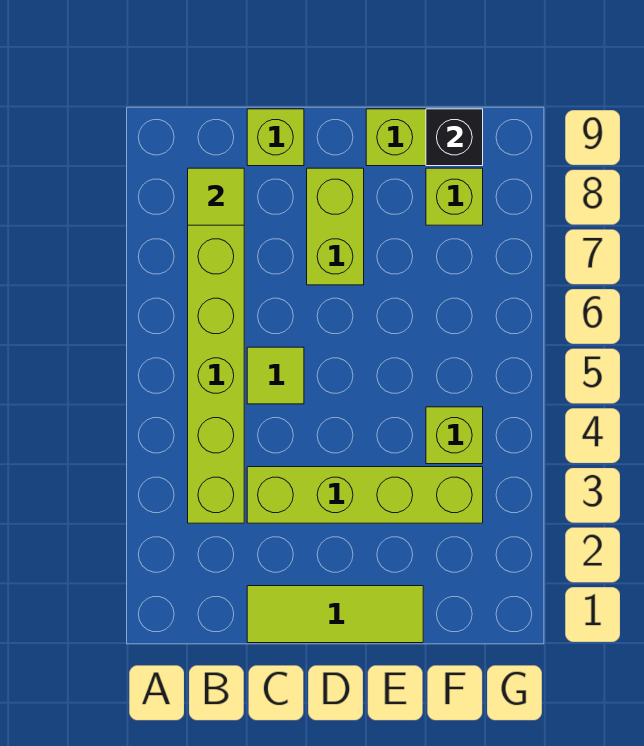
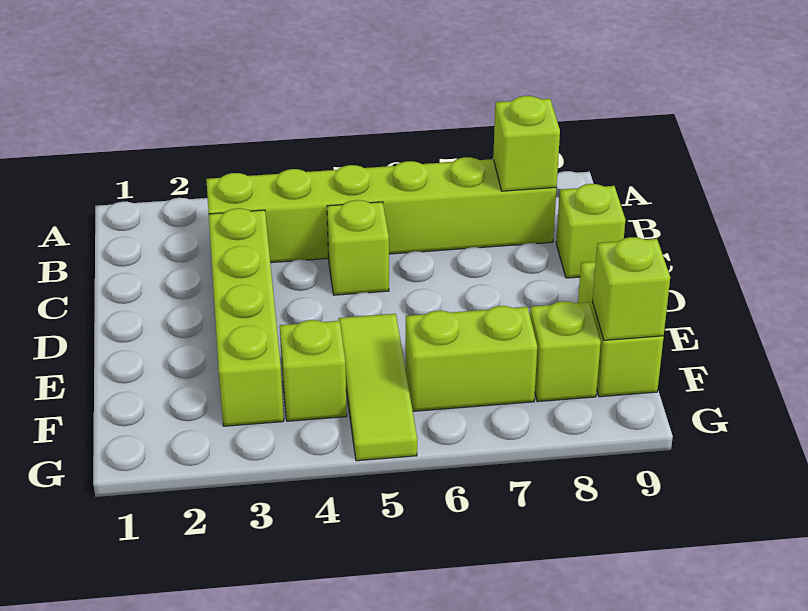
lime 1x1 tile [188,168,244,225] -> lime 1x1 brick [493,96,560,191]
lime 1x3 tile [247,586,423,643] -> lime 1x3 tile moved to [338,314,417,461]
lime 1x1 tile [247,347,304,404] -> lime 1x1 brick [327,200,389,295]
lime 1x2 brick [307,168,364,285] -> lime 1x2 brick moved to [406,306,537,411]
black 1x1 brick [426,109,483,166] -> lime 1x1 brick [592,237,670,340]

